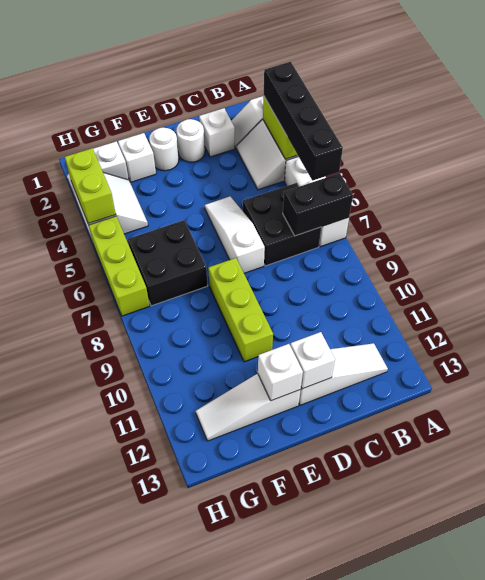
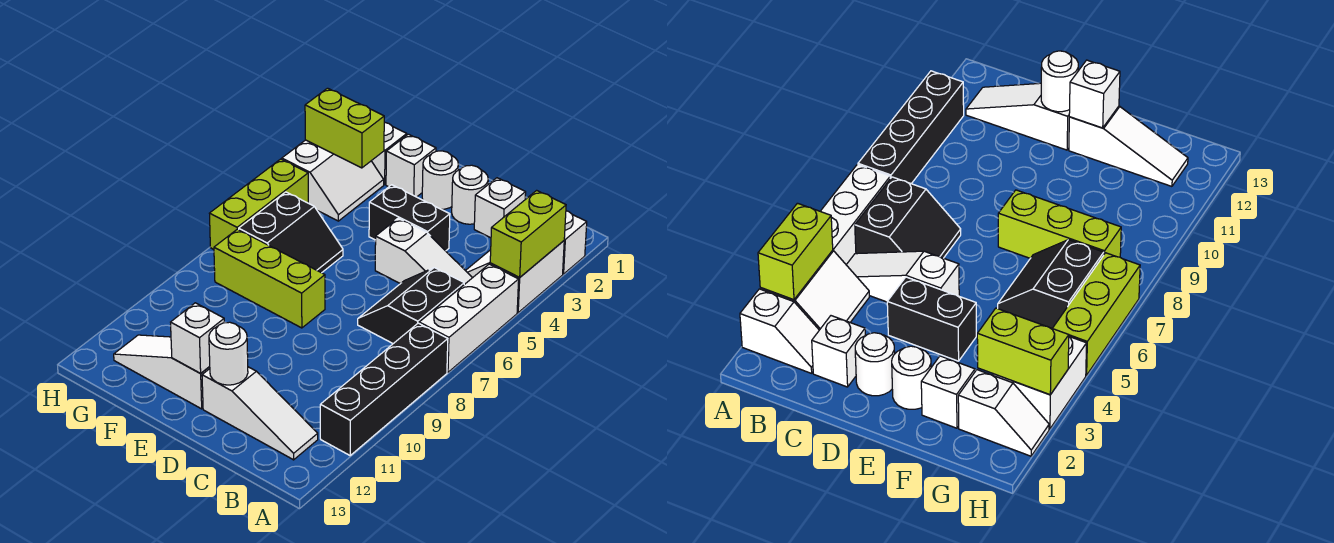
black 1x4 brick [264,62,343,181] -> black 1x4 brick moved to [320,323,448,455]
black 1x2 brick [283,173,353,236] -> black 1x2 brick moved to [369,185,450,251]
black 2x2 brick [243,183,321,266] -> black 2x2 slope [358,268,464,344]
white 1x3 slope [205,197,265,273] -> white 1x3 slope turned to [375,218,472,284]
white 1x1 brick [290,332,335,389] -> white 1x1 round brick [209,322,248,385]
lime 1x3 brick [208,258,273,362] -> lime 1x3 brick turned to [214,229,325,328]
black 2x2 brick [128,220,208,306] -> black 2x2 slope [239,192,343,273]
lime 1x2 brick [65,148,116,224] -> lime 1x2 brick turned to [305,88,384,168]

